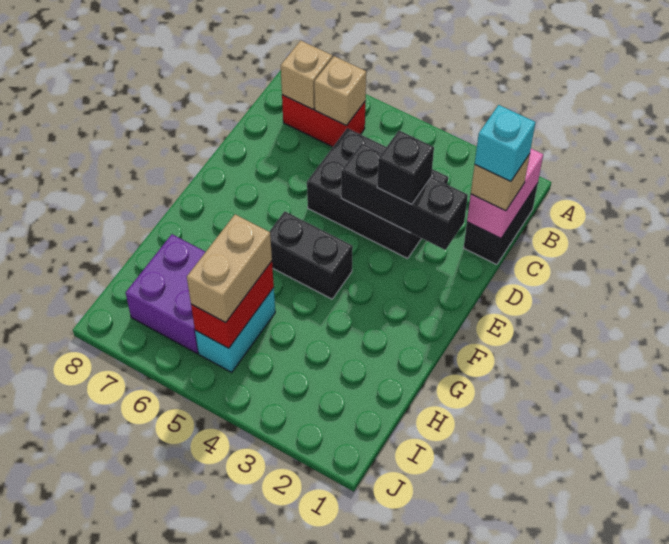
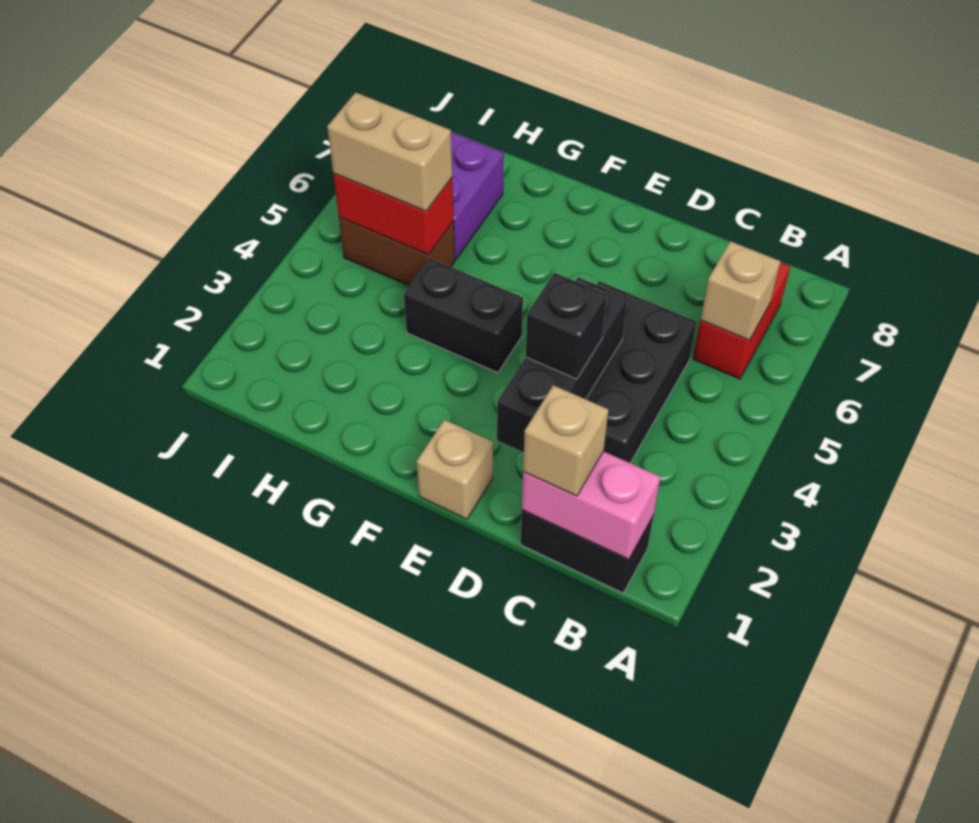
tan 1x1 brick [281,40,332,109] -> tan 1x1 brick moved to [417,420,493,519]
cyan 1x1 brick [475,105,535,182] -> none
black 1x2 brick [269,211,353,299] -> black 1x2 brick turned to [404,258,523,373]
cyan 1x2 brick [195,288,275,372] -> brown 1x2 brick [339,217,455,286]

